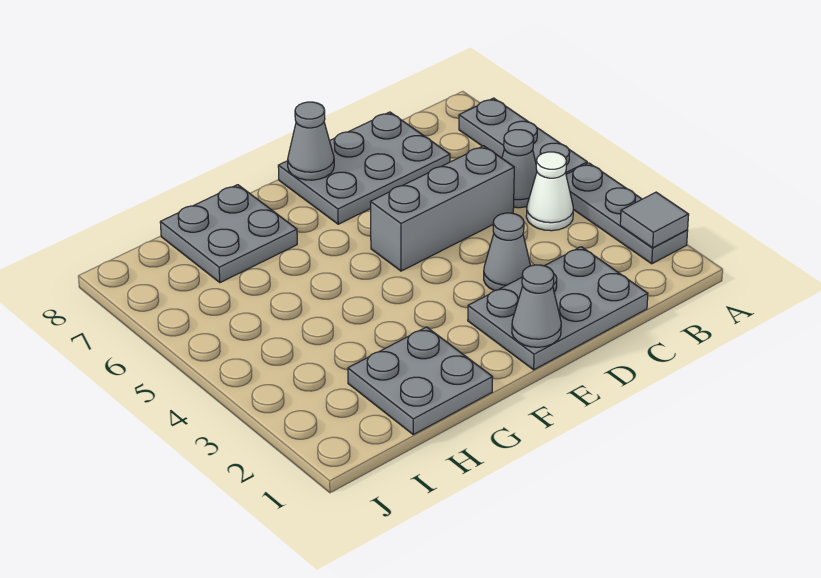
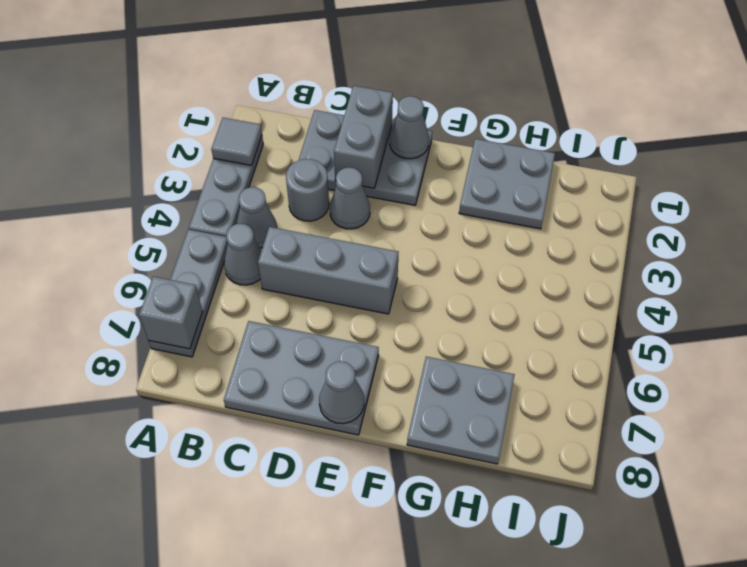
none -> grey 1x1 brick [139,277,203,349]
white 1x1 cone [526,152,573,231] -> grey 1x1 cone [237,187,277,248]
none -> grey 1x1 round brick [286,159,329,221]
none -> grey 1x2 brick [334,86,393,188]

